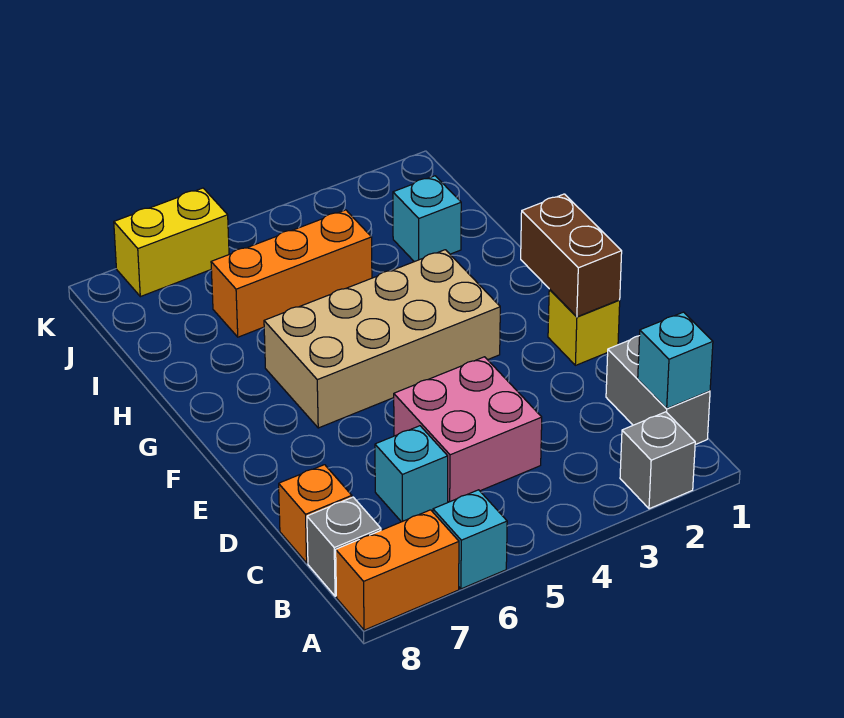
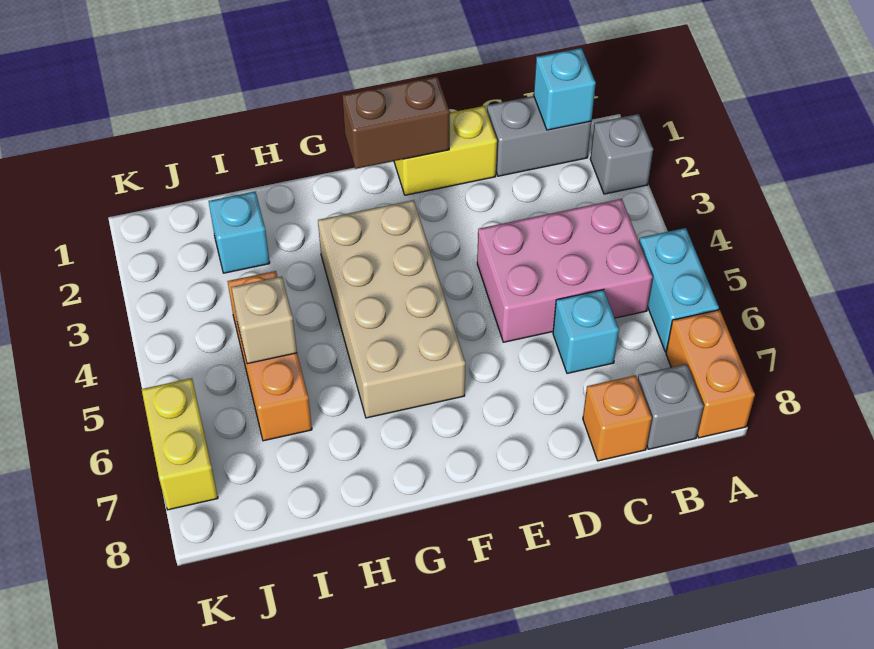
cyan 1x1 brick [433,490,507,589] -> cyan 1x2 brick [639,228,719,352]
pink 2x2 brick [394,357,542,502] -> pink 2x3 brick [477,199,653,342]
yellow 1x1 brick [548,289,620,365] -> yellow 1x2 brick [394,106,497,195]
none -> tan 1x1 brick [231,276,297,364]

